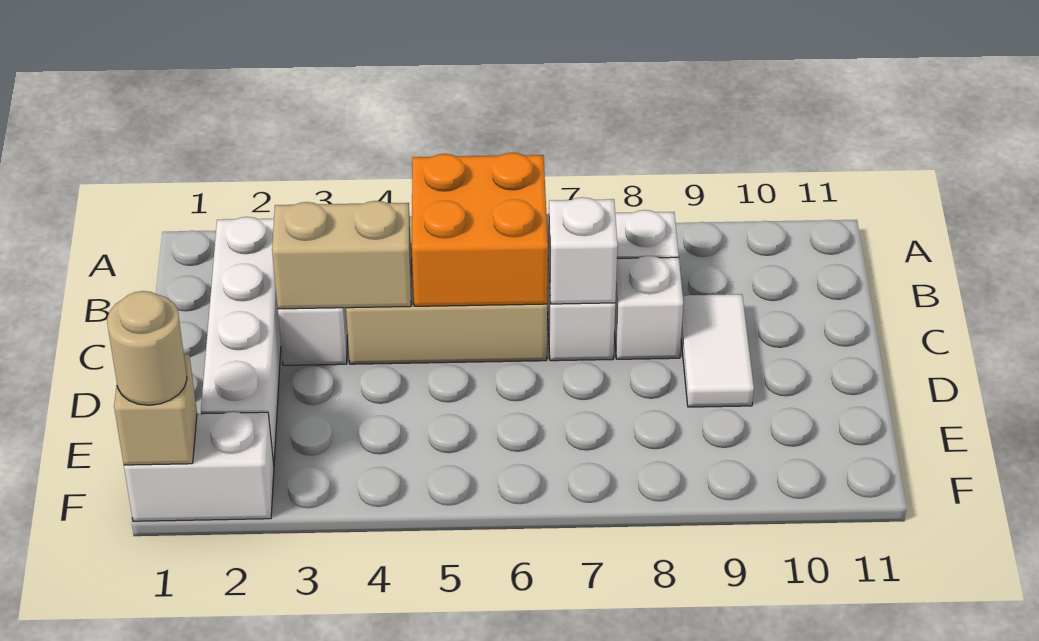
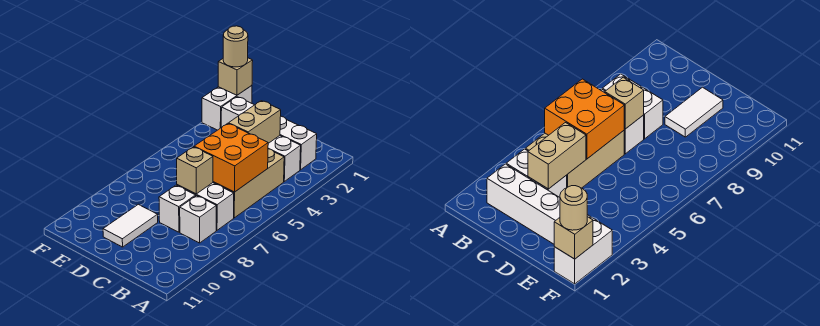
white 1x1 brick [548,197,618,304] -> tan 1x1 brick [177,147,213,194]
white 1x2 tile [681,294,754,407] -> white 1x2 tile turned to [103,204,158,247]

